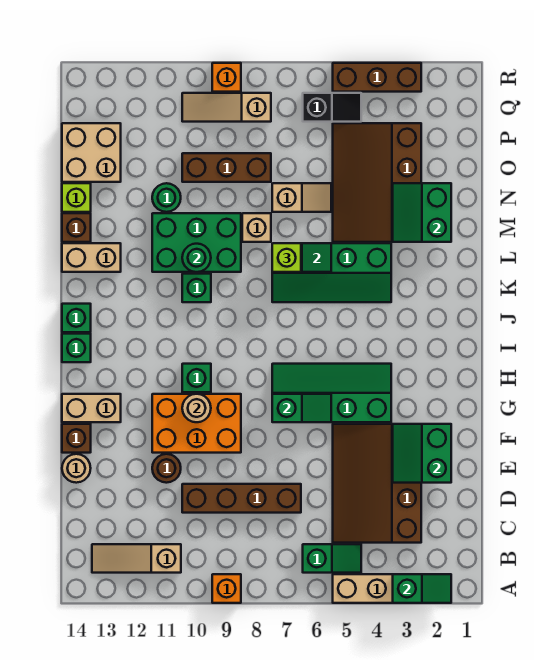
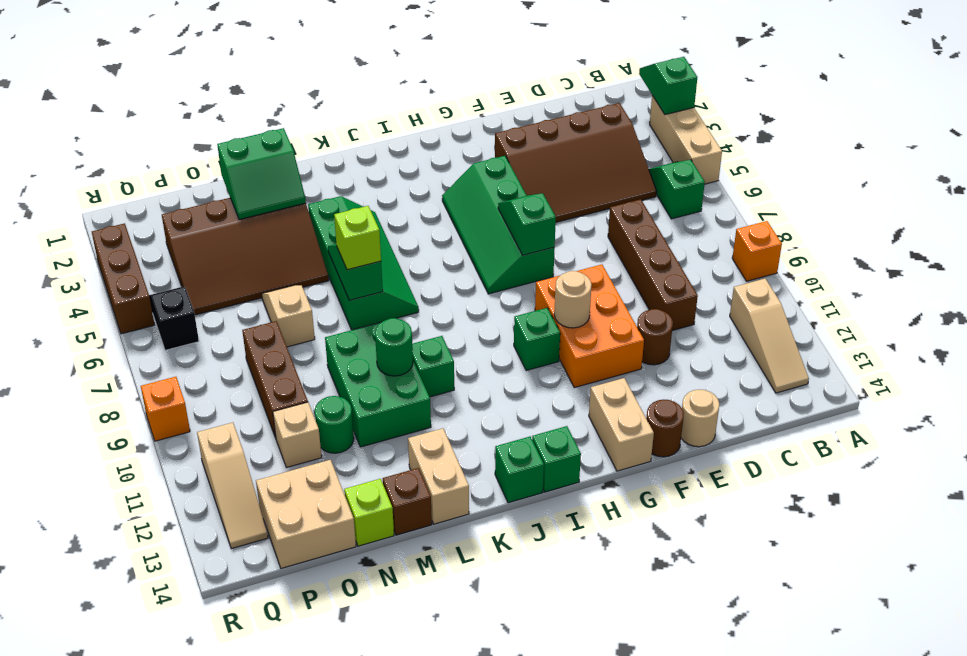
green 2x2 slope [393,424,451,483] -> none
brown 1x1 brick [62,424,91,453] -> brown 1x1 round brick [646,400,684,457]
tan 1x1 brick [242,213,271,242] -> tan 1x1 brick moved to [273,402,322,468]
tan 1x3 slope [182,93,271,122] -> tan 1x3 slope moved to [197,423,268,549]

